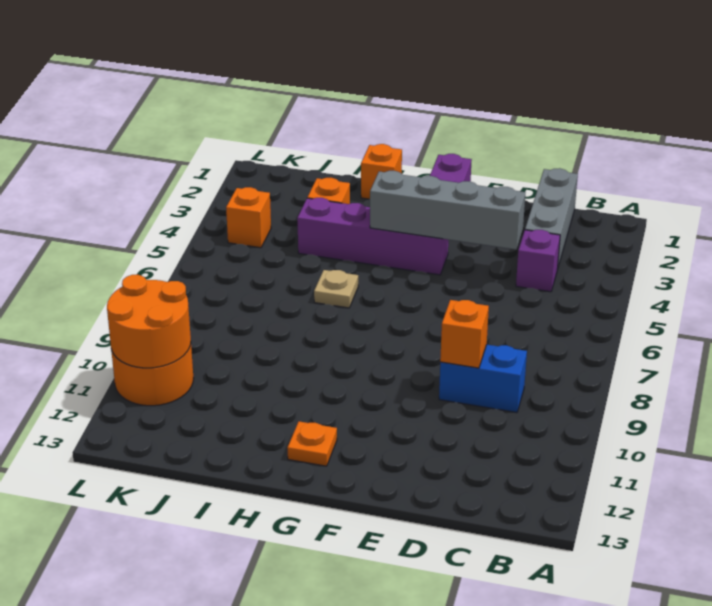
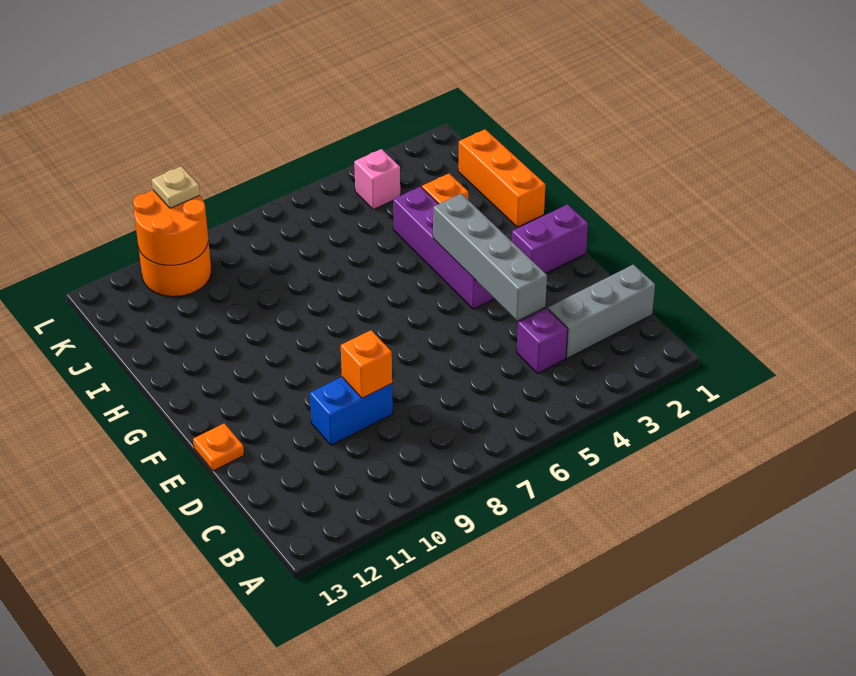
blue 1x2 brick [439,345,527,412] -> blue 1x2 brick turned to [310,377,393,445]
orange 1x1 plate [287,421,337,466] -> orange 1x1 plate moved to [193,423,244,471]
orange 1x1 brick [361,144,402,199] -> orange 1x3 brick [458,129,545,227]
tan 1x1 plate [314,270,358,308] -> tan 1x1 plate moved to [152,166,200,208]
orange 1x1 brick [226,187,271,248] -> pink 1x1 brick [354,149,400,209]

